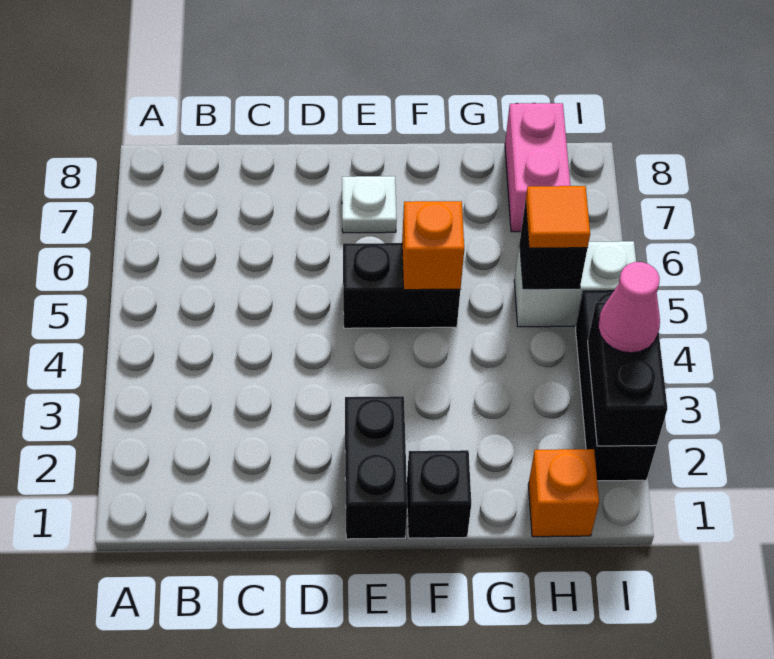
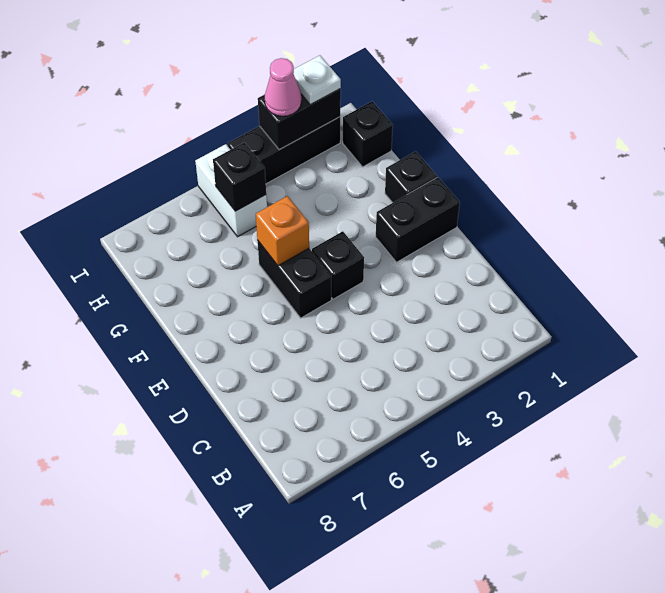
none -> black 1x1 brick [312,231,364,299]
white 1x1 plate [342,176,397,233] -> white 1x1 plate moved to [293,55,341,105]
orange 1x1 brick [528,449,599,537] -> black 1x1 brick [343,101,393,167]
orange 1x1 tile [525,186,590,248] -> none
pink 1x2 brick [505,103,570,232] -> none

